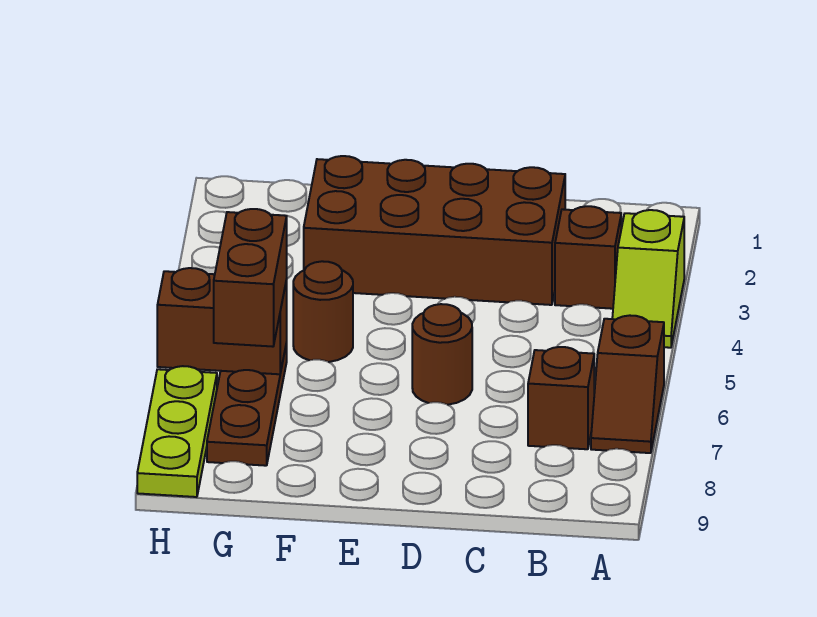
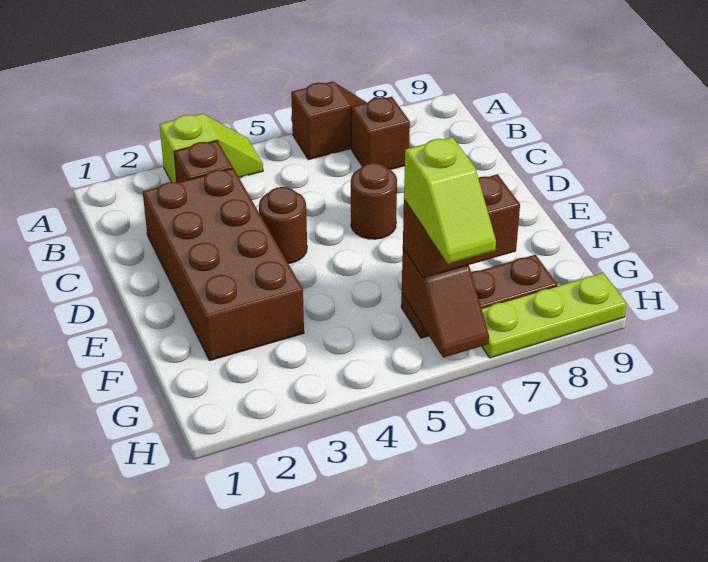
brown 1x1 round brick [293,261,353,362] -> brown 1x1 round brick moved to [259,187,307,264]
brown 1x2 brick [157,268,287,374] -> brown 1x2 slope [402,248,489,358]
none -> lime 1x2 slope [404,137,496,264]

